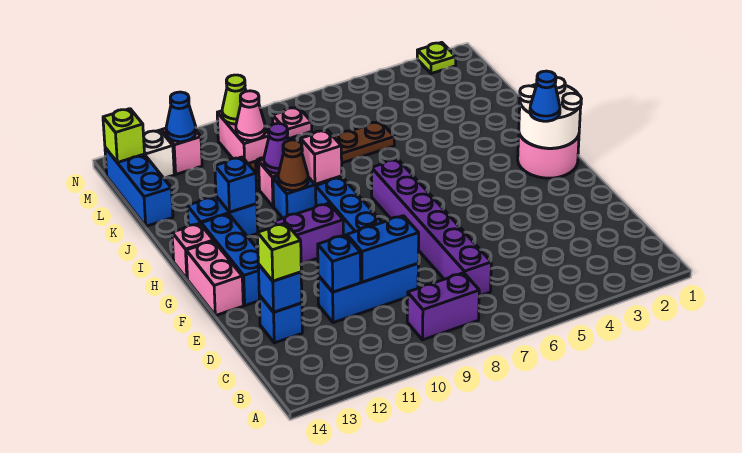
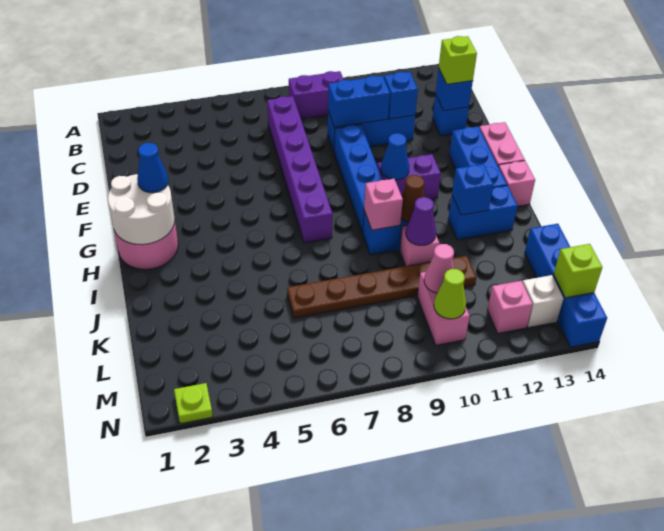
blue 1x3 brick [105,148,173,226] -> blue 1x4 brick [525,224,607,347]
pink 1x1 plate [273,107,312,139] -> none
blue 1x1 cone [166,92,196,142] -> blue 1x1 cone moved to [381,133,409,180]

